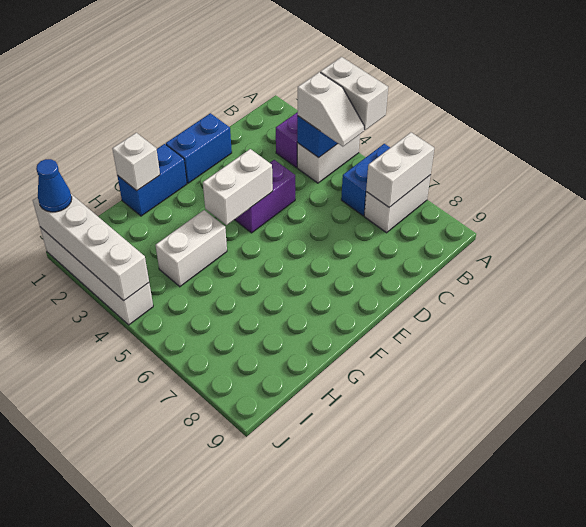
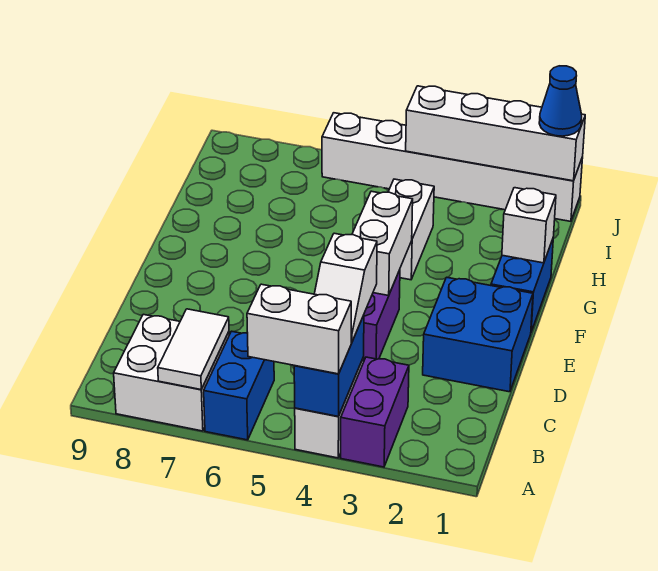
white 1x2 brick [364,175,431,233] -> white 2x2 brick [114,314,229,431]
white 1x2 brick [366,133,434,207] -> white 1x2 tile [158,309,229,389]
white 1x2 slope [298,72,364,147] -> white 1x2 slope turned to [314,233,377,342]
blue 1x2 brick [166,113,232,183] -> blue 2x2 brick [423,277,533,392]
white 1x4 brick [40,227,153,325] -> white 1x6 brick [322,113,583,221]

